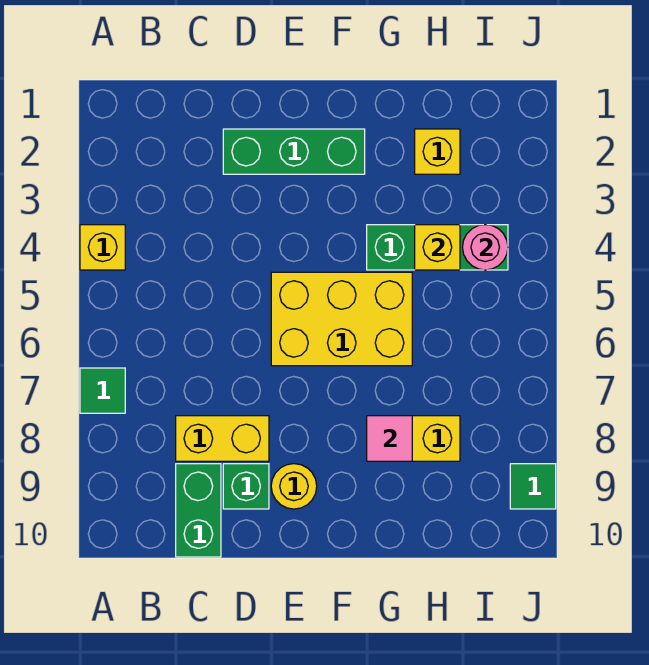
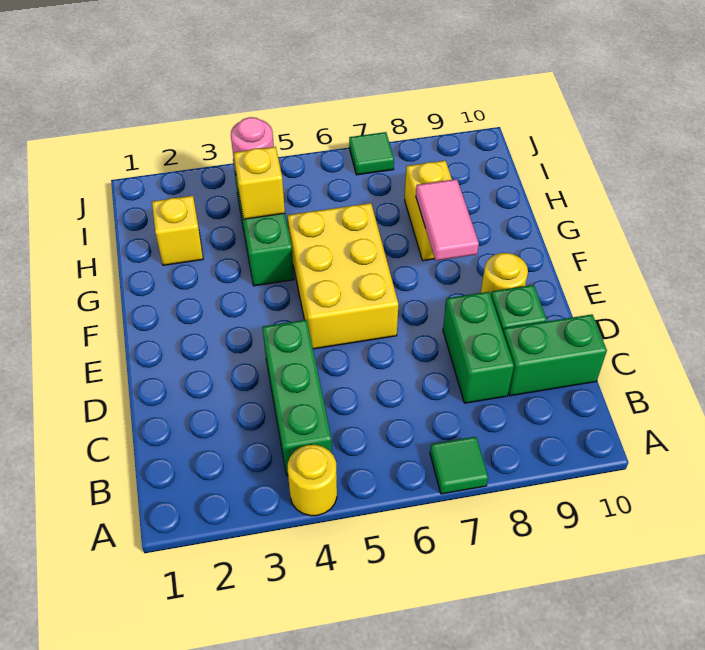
yellow 1x1 brick [80,225,125,270] -> yellow 1x1 round brick [288,445,337,516]
yellow 1x2 brick [176,416,269,461] -> green 1x2 brick [443,292,514,403]
green 1x3 brick [223,129,365,174] -> green 1x3 brick moved to [262,320,332,475]
pink 1x1 tile [367,416,412,461] -> pink 1x2 tile [416,179,479,261]
green 1x1 tile [510,464,556,509] -> green 1x1 tile moved to [349,132,394,175]

